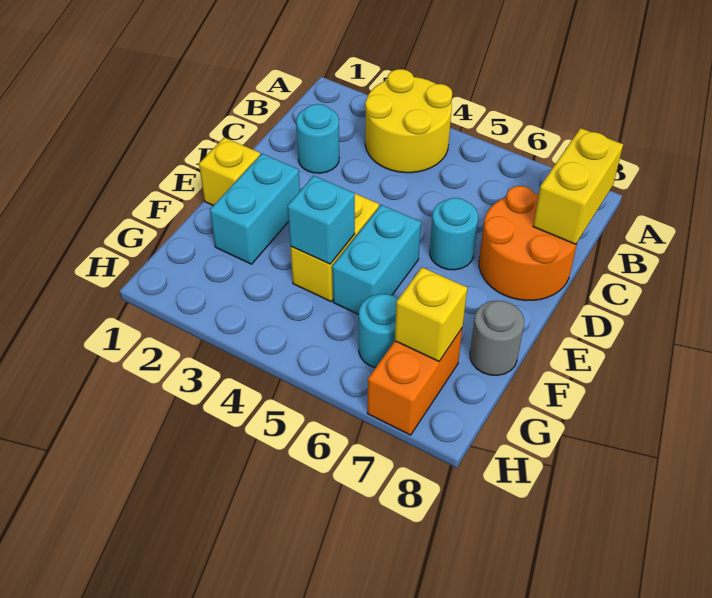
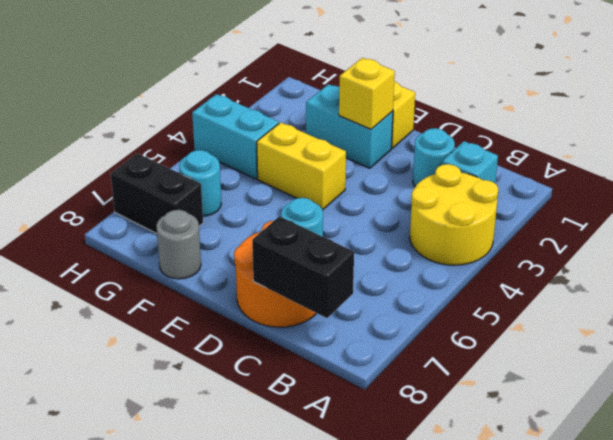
yellow 1x2 brick [533,128,623,244] -> black 1x2 brick [252,216,354,318]
cyan 1x2 brick [332,205,421,315] -> cyan 1x2 brick moved to [192,94,279,179]
cyan 1x1 brick [288,176,355,264] -> cyan 1x1 brick moved to [442,141,498,183]
orange 1x2 brick [367,329,462,435] -> black 1x2 brick [111,153,203,233]
yellow 1x1 brick [395,267,467,361] -> yellow 1x1 brick moved to [339,58,395,129]

